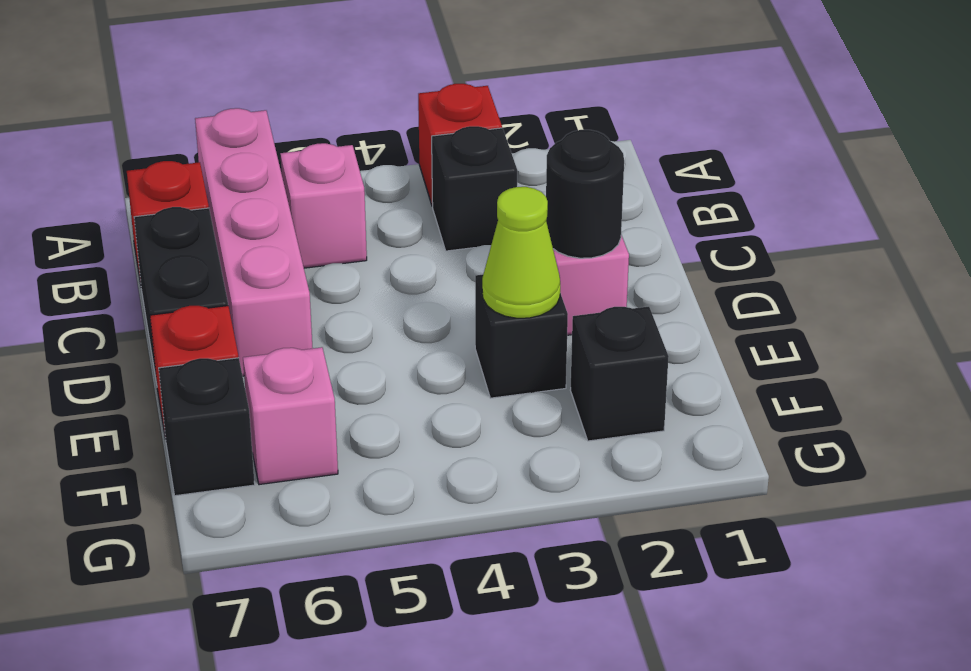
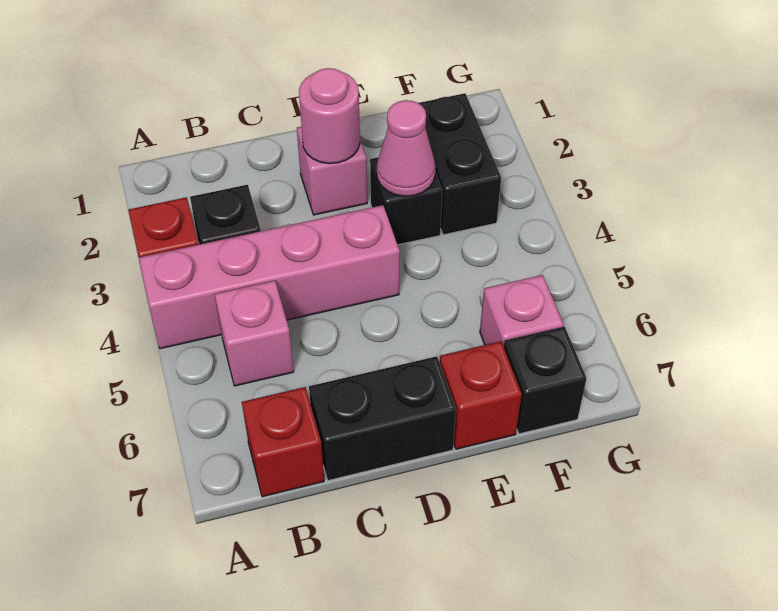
pink 1x4 brick [195,108,313,376] -> pink 1x4 brick moved to [139,205,400,349]
black 1x1 round brick [546,130,624,258] -> pink 1x1 round brick [299,68,360,164]
lime 1x1 cone [482,187,560,318] -> pink 1x1 cone [377,100,435,196]
black 1x1 brick [570,307,669,441] -> black 1x2 brick [419,93,501,235]

